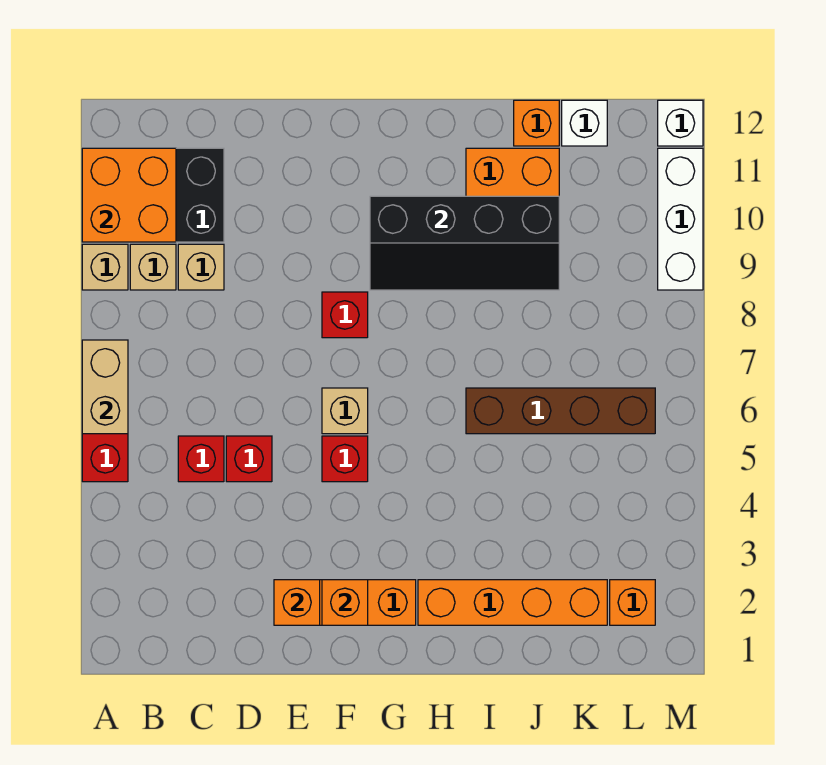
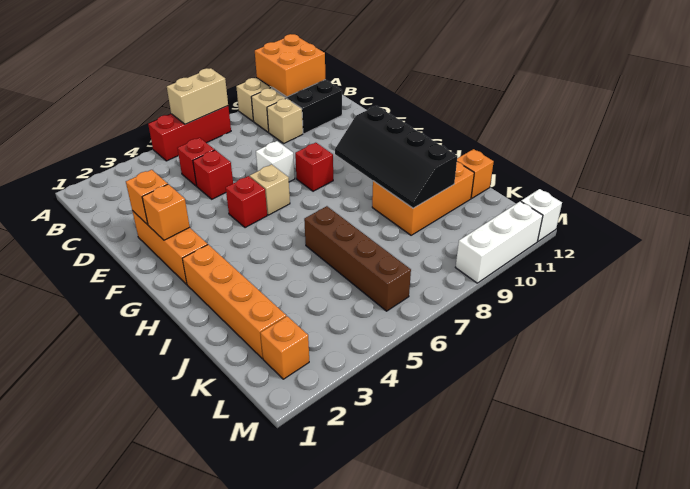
white 1x1 brick [562,100,607,146] -> white 1x1 brick moved to [256,141,295,182]

